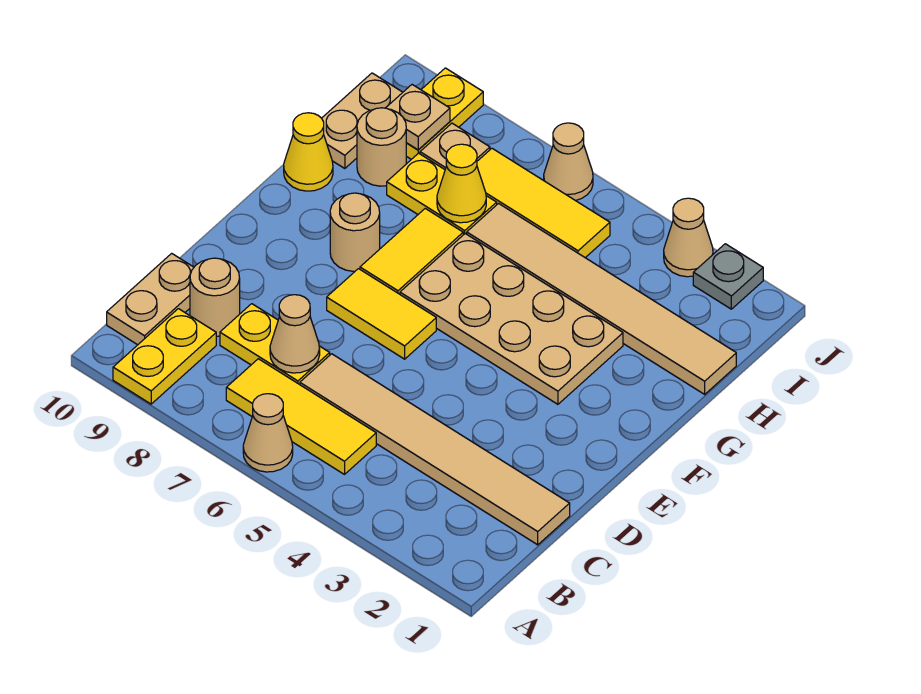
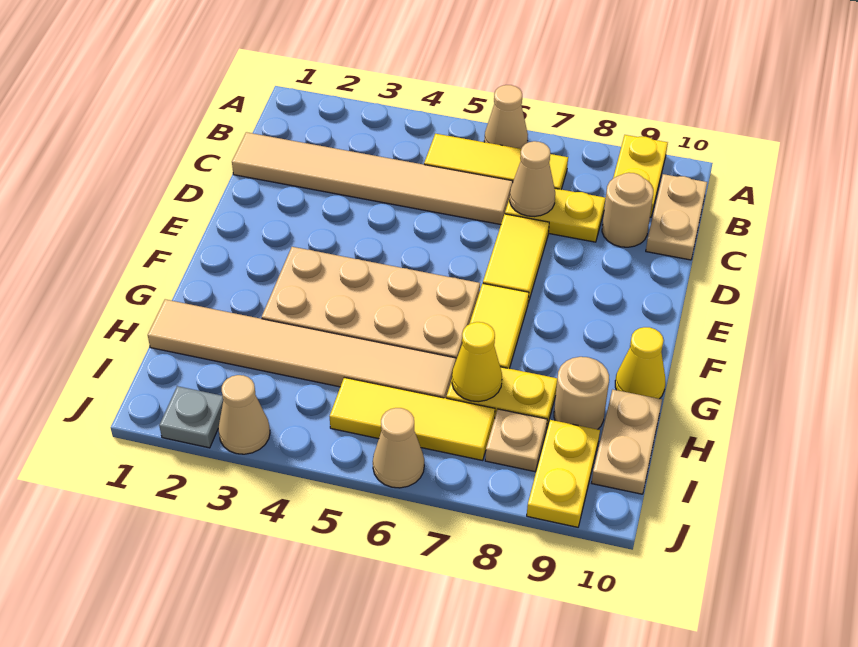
yellow 1x2 tile [327,269,436,359] -> yellow 1x2 tile turned to [483,214,549,303]
tan 1x1 round brick [330,193,380,271] -> none
tan 1x1 plate [386,85,450,150] -> none

